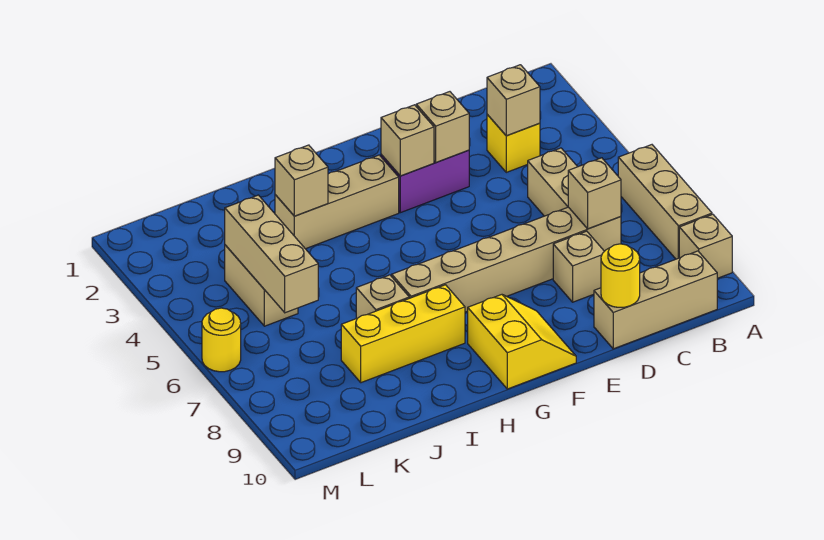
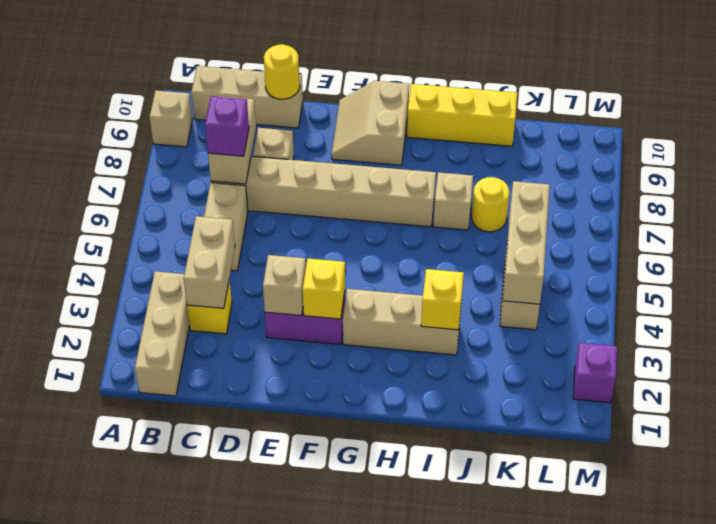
tan 1x3 brick [618,145,712,259] -> tan 1x3 brick moved to [135,271,190,396]
tan 1x1 brick [487,65,540,136] -> tan 1x2 brick [184,216,235,308]
tan 1x1 brick [568,158,621,229] -> tan 1x2 brick [208,96,256,184]
none -> purple 1x1 brick [205,96,249,156]
tan 1x1 brick [381,105,434,176] -> yellow 1x1 brick [303,258,345,319]
yellow 2x2 slope [468,295,576,389] -> tan 2x2 slope [331,81,409,165]
yellow 1x3 brick [341,285,465,383] -> yellow 1x3 brick moved to [407,84,517,146]
tan 1x1 brick [275,145,328,216] -> yellow 1x1 brick [421,269,464,330]
none -> purple 1x1 brick [573,343,617,403]
yellow 1x1 round brick [202,308,241,372] -> yellow 1x1 round brick moved to [472,177,509,232]

